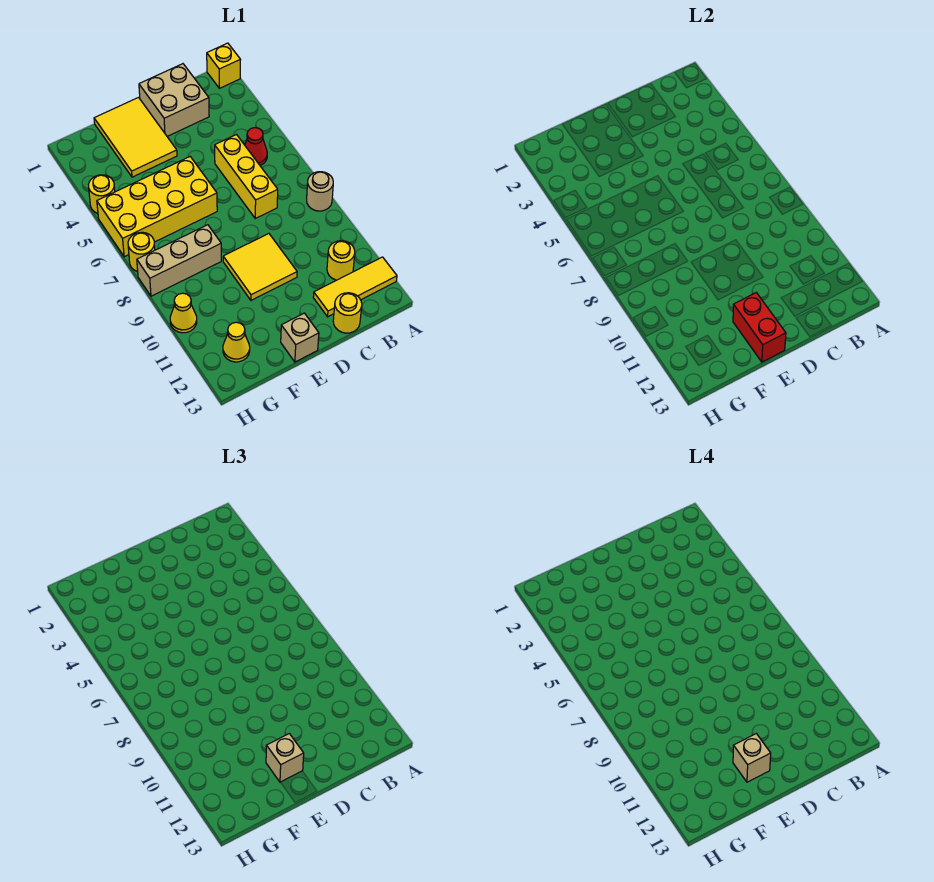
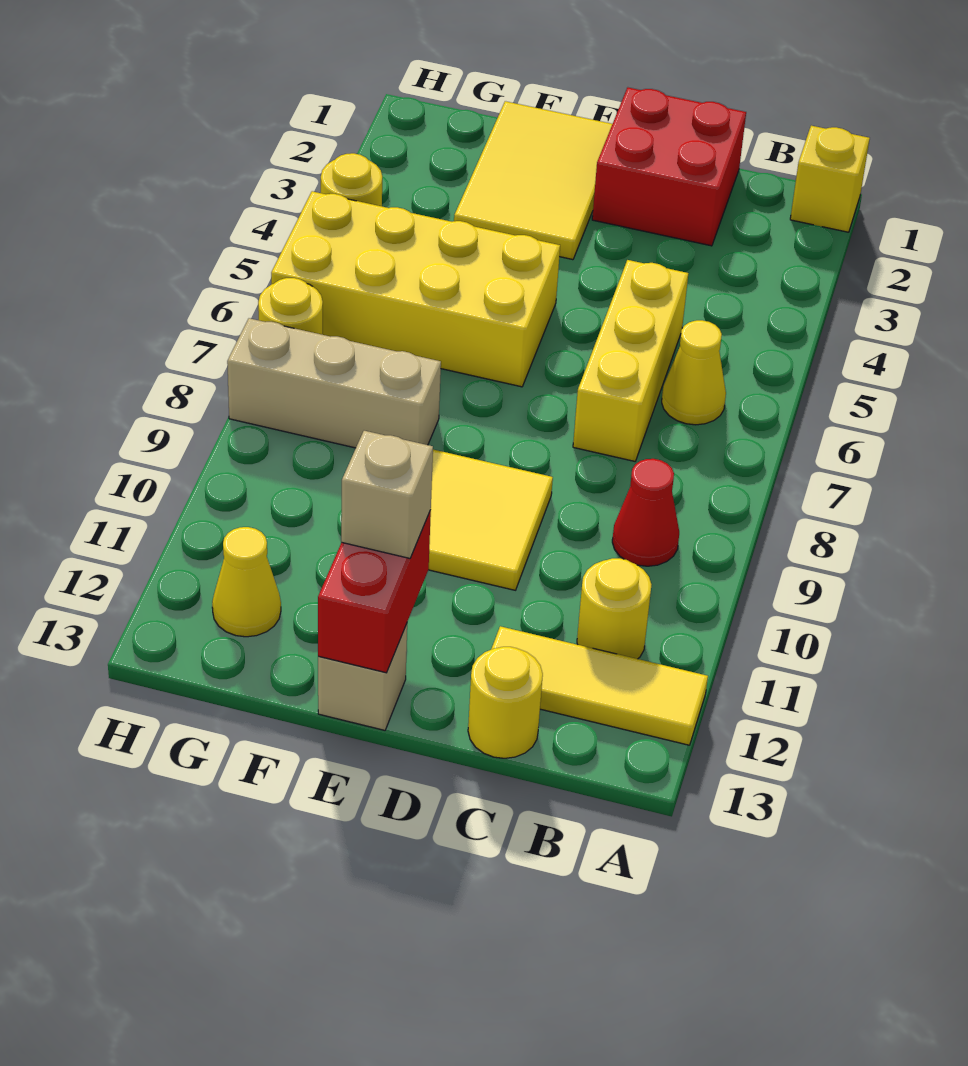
tan 1x1 round brick [307,172,333,211] -> none
red 1x1 cone [245,128,267,165] -> red 1x1 cone moved to [612,459,679,566]
tan 2x2 brick [139,64,209,136] -> red 2x2 brick [592,88,746,246]
tan 1x1 brick [733,734,771,782] -> none
yellow 1x1 cone [170,293,197,333] -> yellow 1x1 cone moved to [662,320,726,425]

